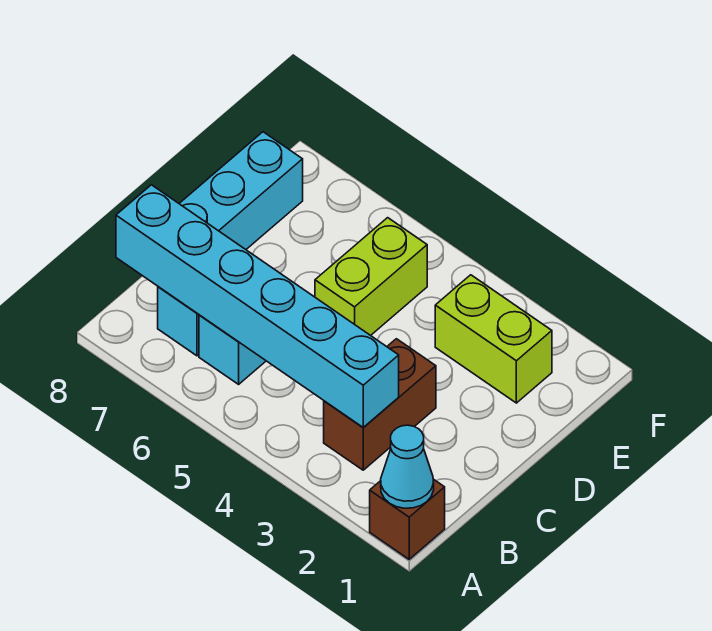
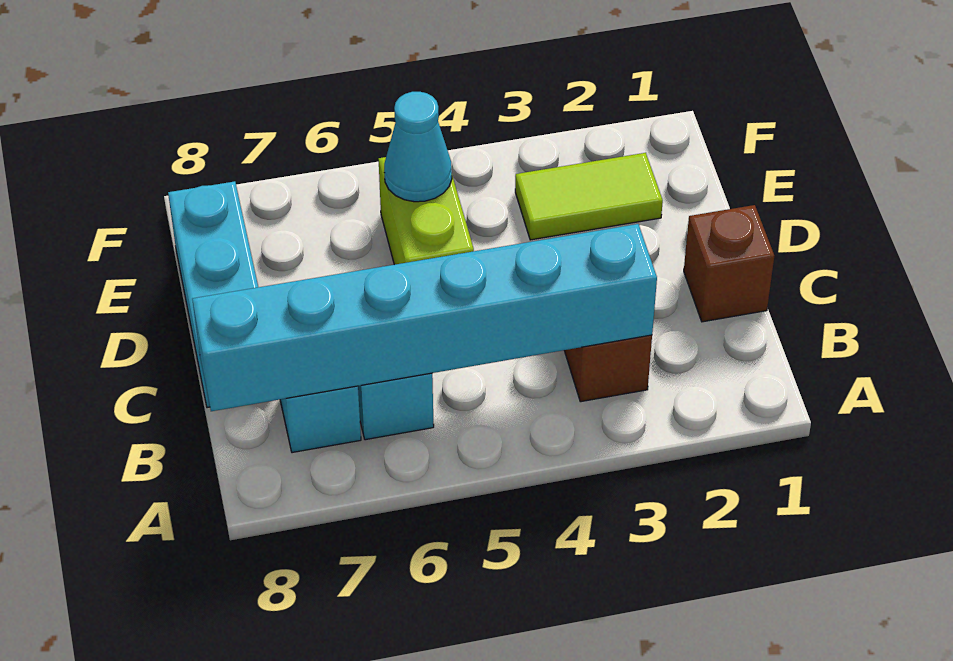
brown 1x1 brick [370,479,445,559] -> brown 1x1 brick moved to [684,205,774,322]
cyan 1x1 cone [381,425,434,508] -> cyan 1x1 cone moved to [384,92,452,202]
lime 1x2 brick [435,275,552,403] -> lime 1x2 tile [515,153,663,240]

